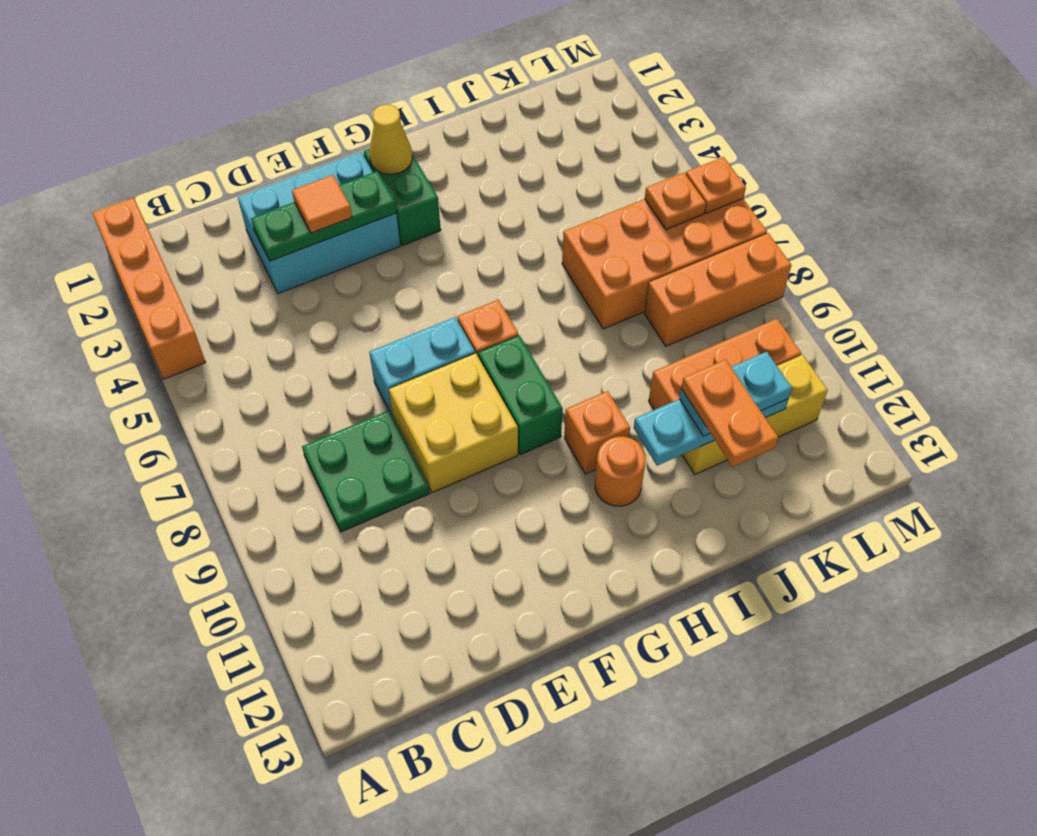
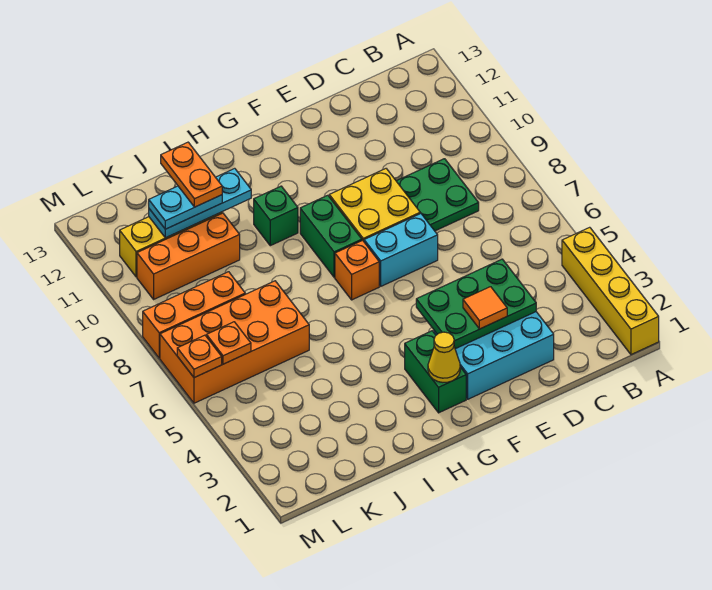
orange 1x4 brick [92,198,205,379] -> yellow 1x4 brick [562,227,659,355]
green 1x3 plate [251,171,396,261] -> green 2x3 plate [416,259,536,349]
orange 1x1 brick [564,391,630,474] -> green 1x1 brick [254,186,298,246]
orange 1x1 round brick [595,437,646,506] -> none

